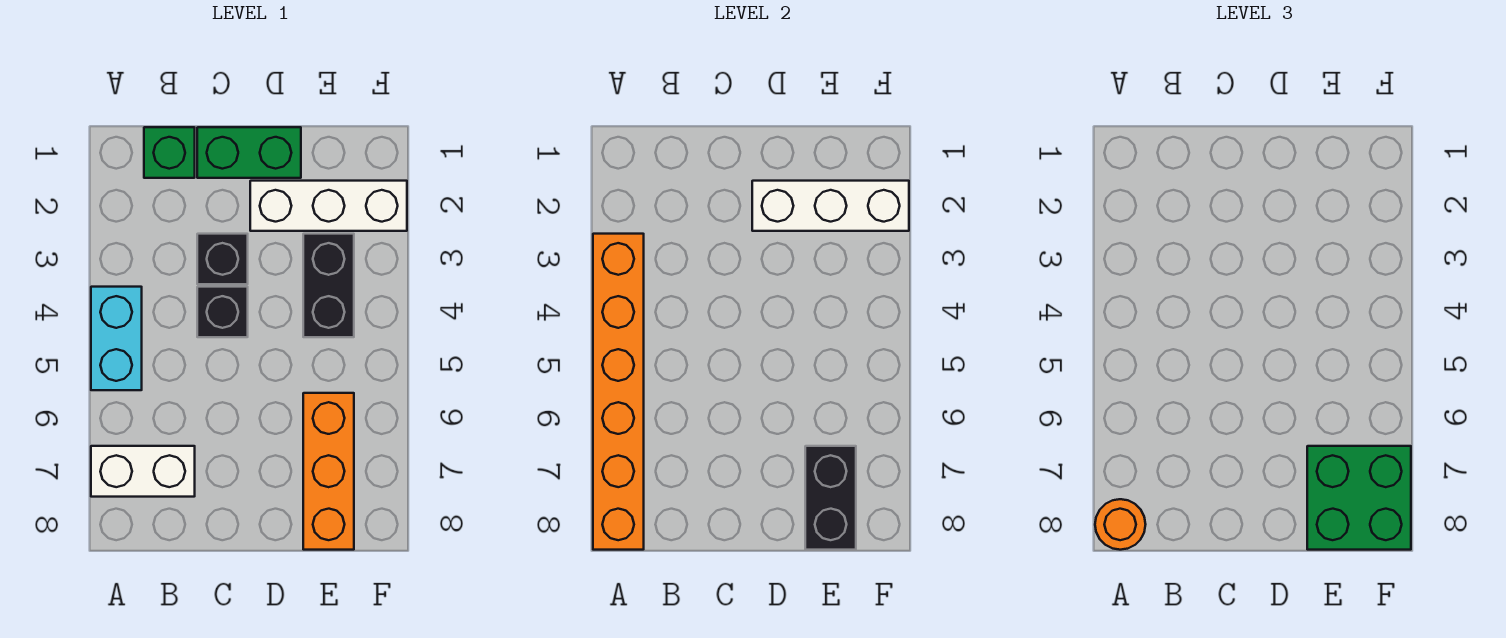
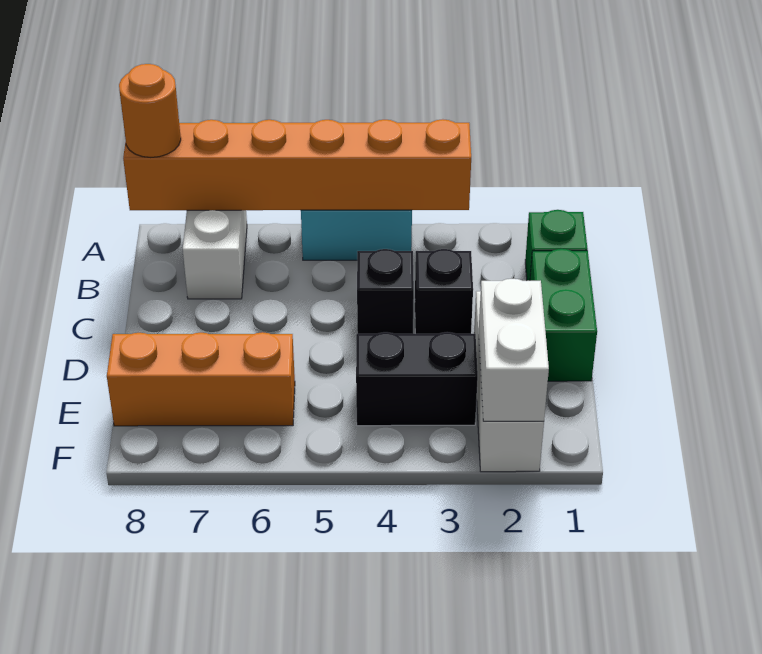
white 1x3 brick [752,181,909,231] -> white 1x2 brick [479,279,549,421]
black 1x2 brick [805,446,856,550] -> none
green 2x2 brick [1307,446,1411,550] -> none

